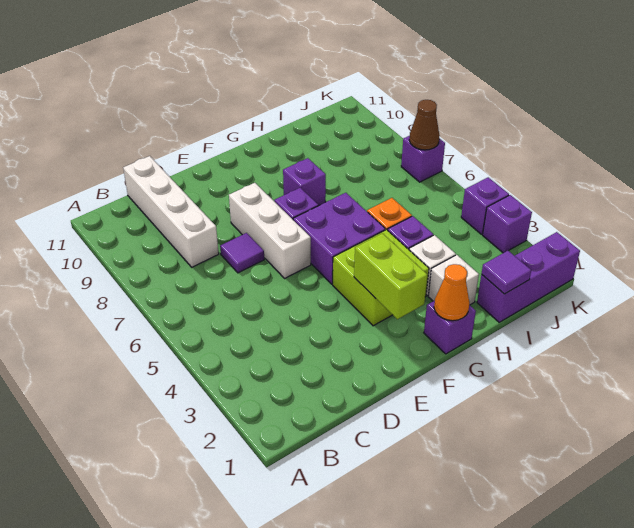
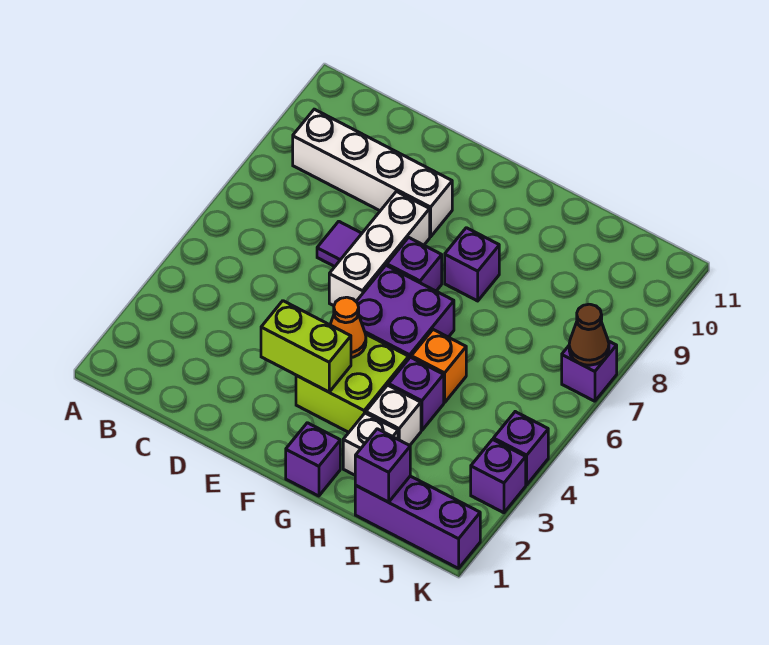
white 1x4 brick [123,156,219,267] -> white 1x4 brick turned to [293,109,452,237]
lime 1x2 brick [354,233,427,319] -> lime 1x2 brick turned to [261,301,351,392]
orange 1x1 cone [434,264,469,321] -> orange 1x1 cone moved to [330,297,366,358]
purple 1x1 tile [482,251,531,294] -> purple 1x1 brick [355,429,410,502]

